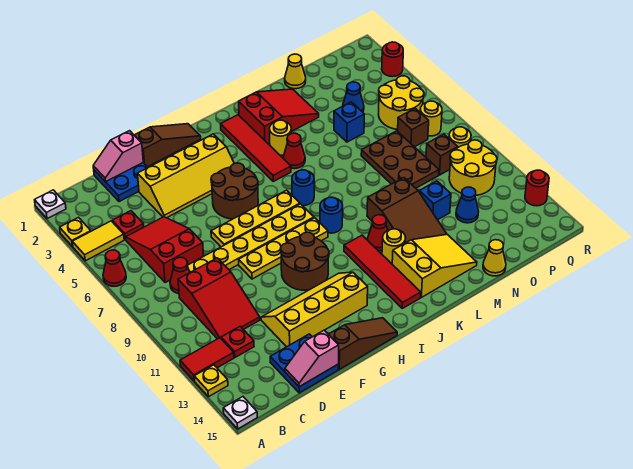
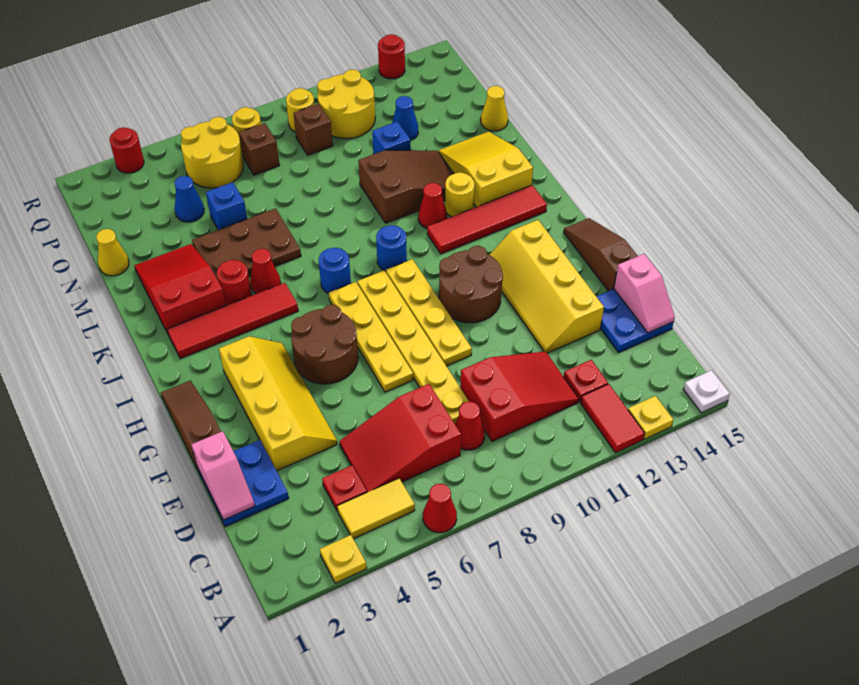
white 1x1 plate [35,190,66,219] -> none
yellow 1x2 tile [72,221,124,261] -> yellow 1x2 tile turned to [337,478,415,539]
yellow 1x1 round brick [270,120,291,155] -> red 1x1 round brick [217,260,252,305]
brown 2x3 plate [361,131,439,188] -> brown 2x3 plate moved to [192,208,301,280]

